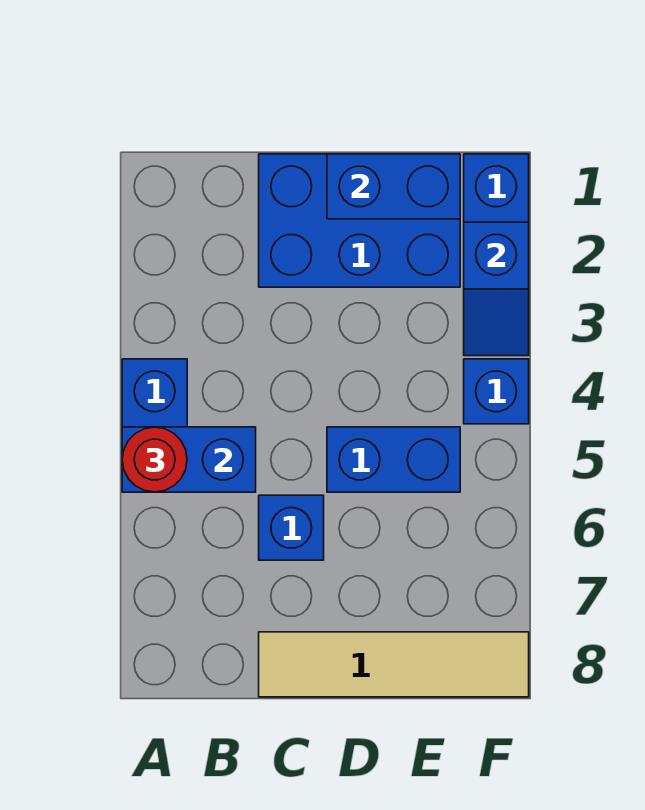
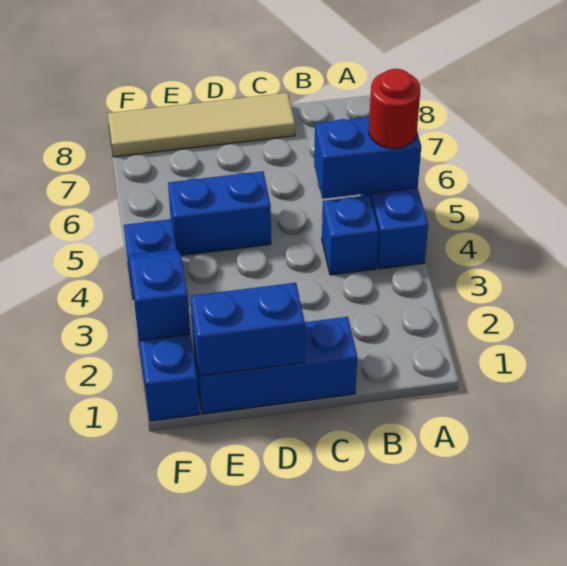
blue 2x3 brick [259,154,460,287] -> blue 1x3 brick [193,317,357,414]
blue 1x1 brick [259,495,324,560] -> blue 1x1 brick moved to [322,195,379,275]

